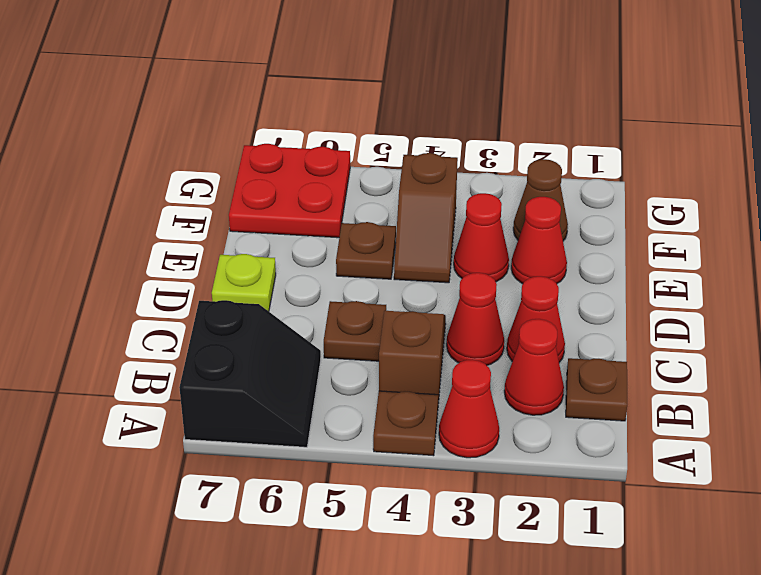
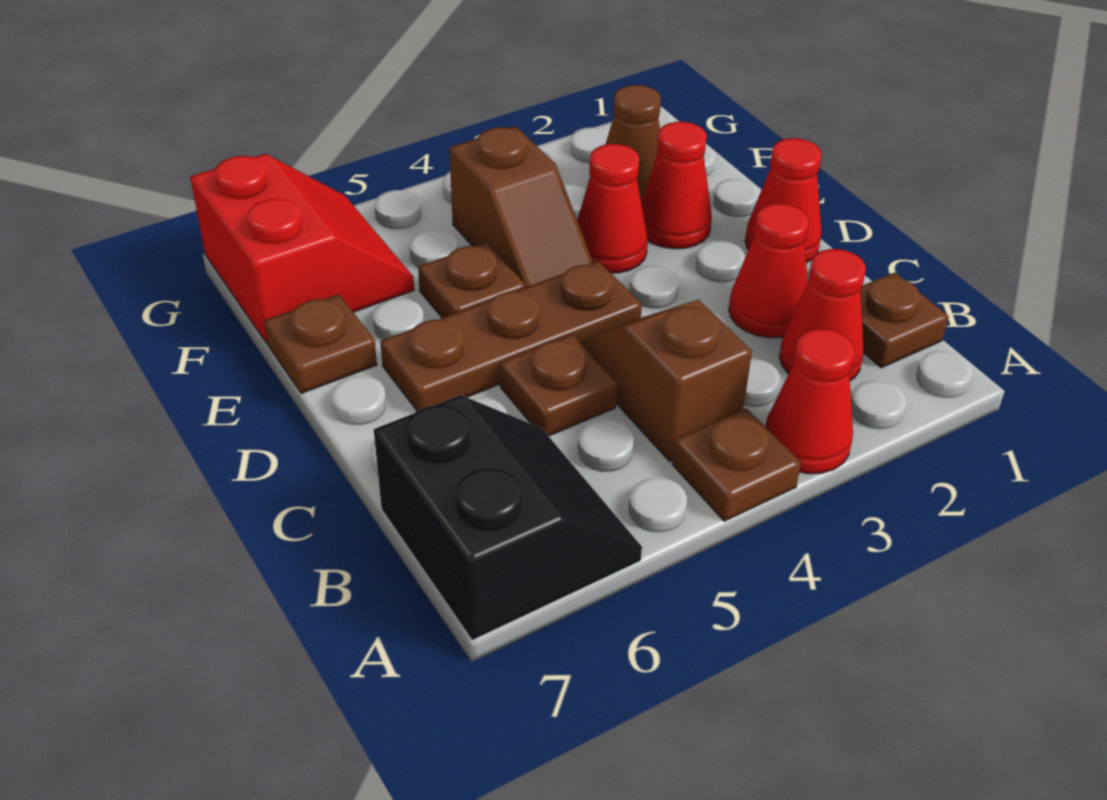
red 1x1 cone [447,273,504,365] -> red 1x1 cone moved to [745,138,822,263]
none -> brown 1x3 plate [380,261,642,411]
lime 1x1 plate [212,254,276,311] -> none
none -> brown 1x1 plate [264,294,377,393]
red 2x2 plate [229,144,350,238] -> red 2x2 slope [190,154,414,343]

